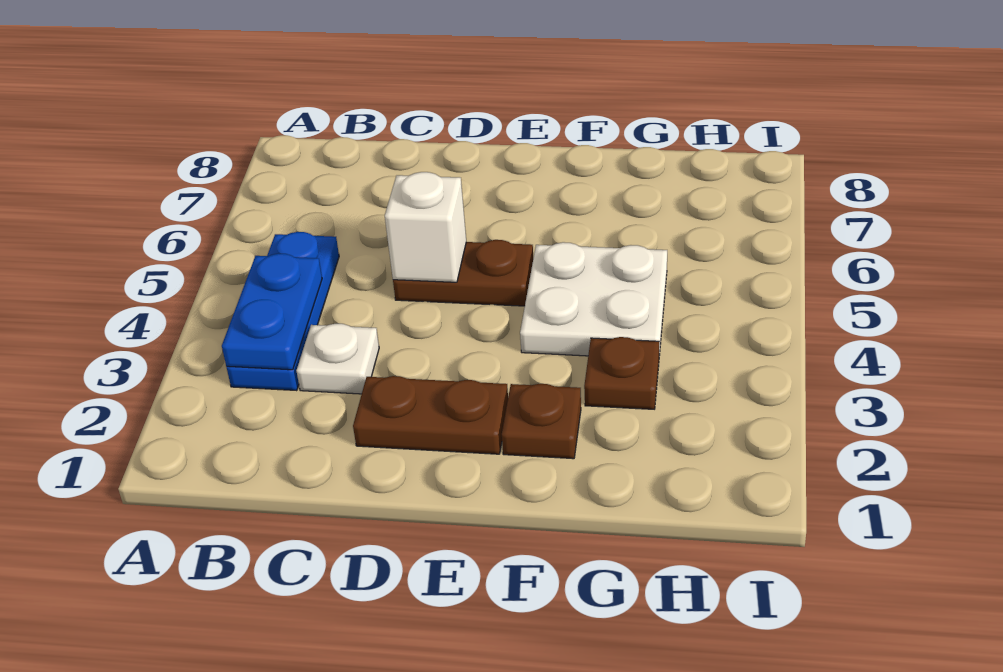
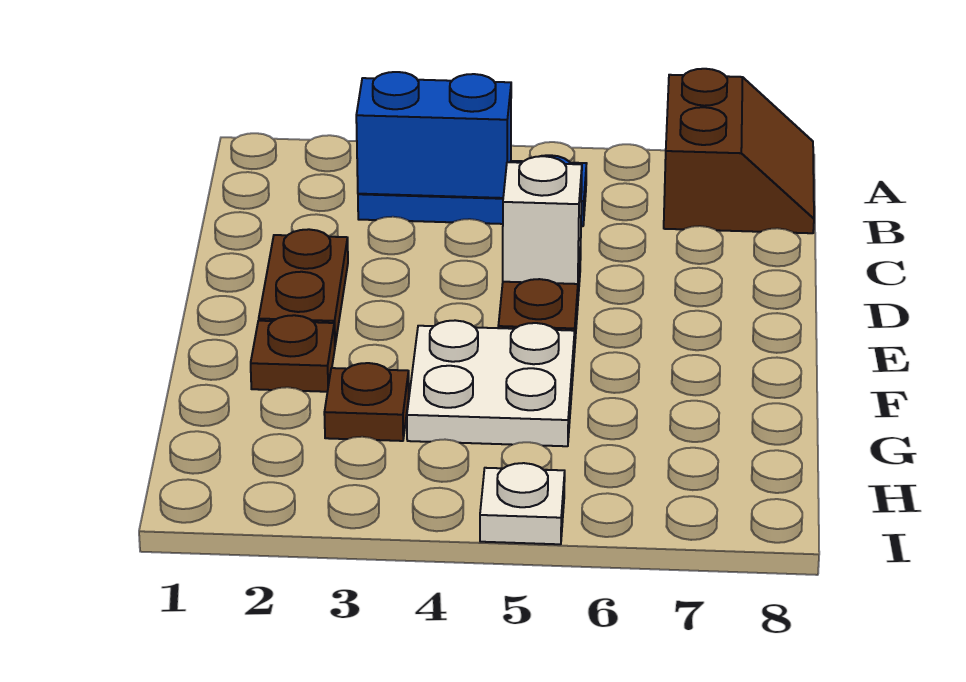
none -> brown 2x2 slope [664,69,814,233]
blue 1x2 plate [222,253,322,370] -> blue 1x2 brick [356,72,511,198]
white 1x1 plate [296,324,379,394] -> white 1x1 plate moved to [480,463,565,544]

